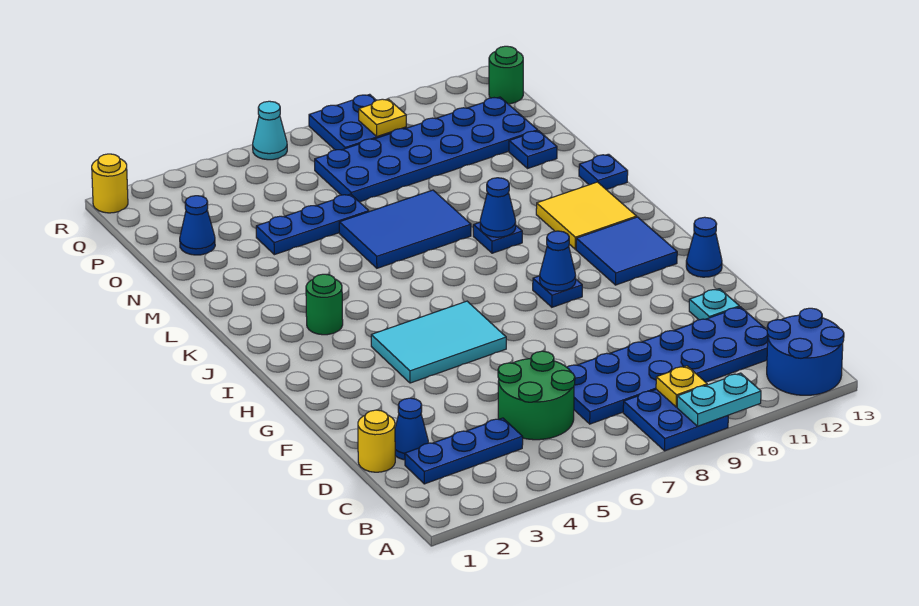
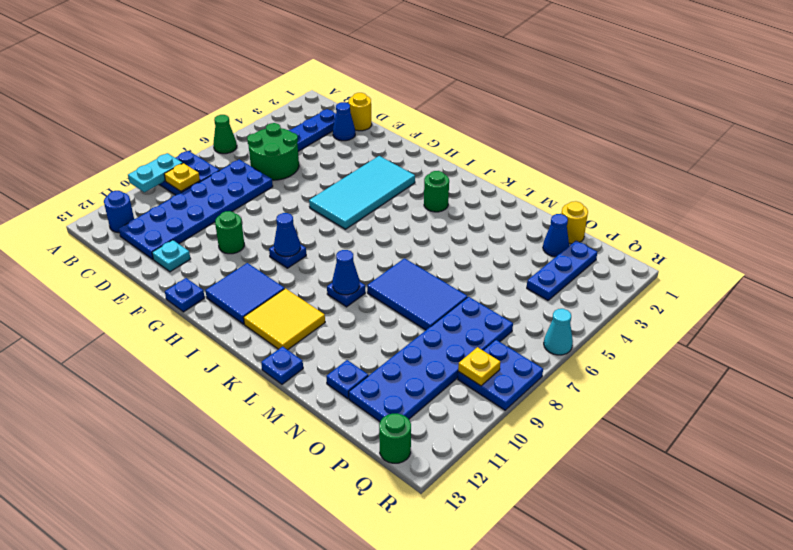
none -> green 1x1 cone [213,115,237,154]
blue 2x2 round brick [767,308,844,395] -> blue 1x1 round brick [104,191,134,233]
none -> green 1x1 round brick [215,211,244,254]
cyan 2x3 tile [371,301,506,383] -> cyan 2x4 tile [309,156,415,229]
blue 1x1 cone [686,217,722,277] -> blue 1x1 plate [165,278,205,312]
blue 2x3 tile [339,190,471,268] -> blue 2x3 tile turned to [367,258,467,330]
blue 1x3 plate [256,194,369,255] -> blue 1x3 plate moved to [527,241,597,300]
yellow 1x1 round brick [92,154,128,213] -> yellow 1x1 round brick moved to [562,201,588,244]

